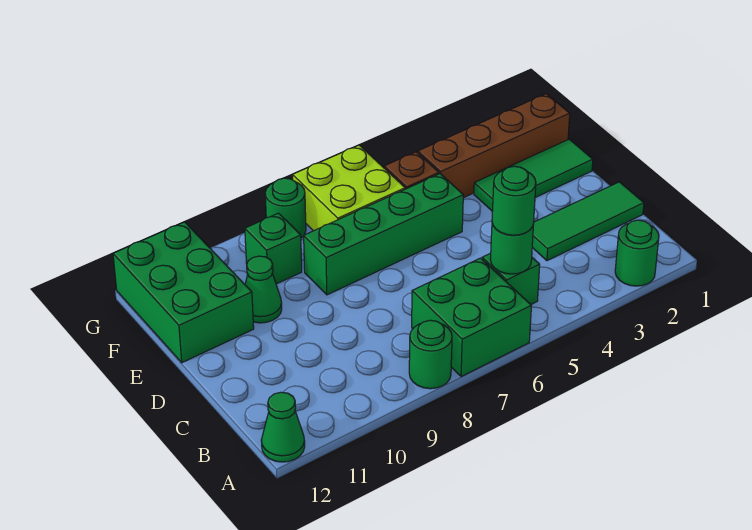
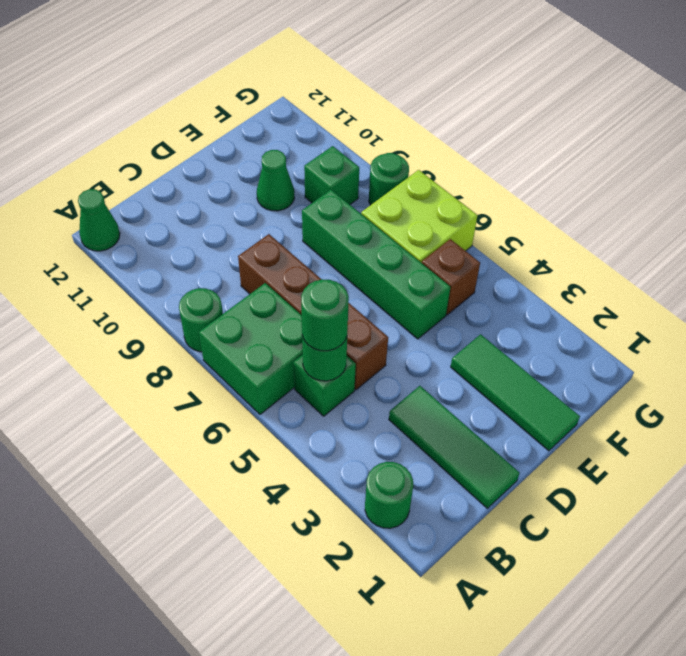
green 2x3 brick [113,222,254,363] -> none
brown 1x4 brick [418,94,570,198] -> brown 1x4 brick moved to [238,234,388,390]

